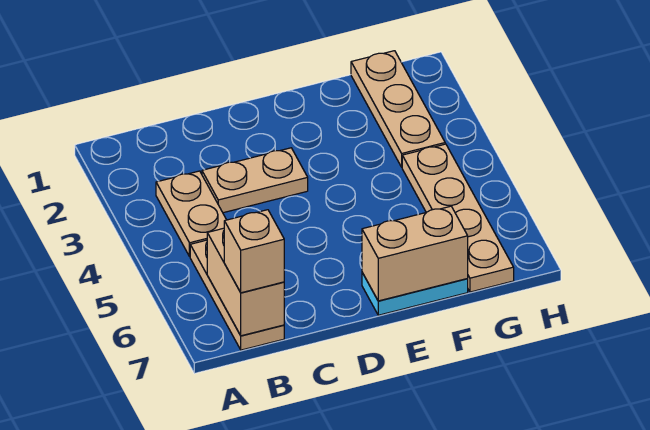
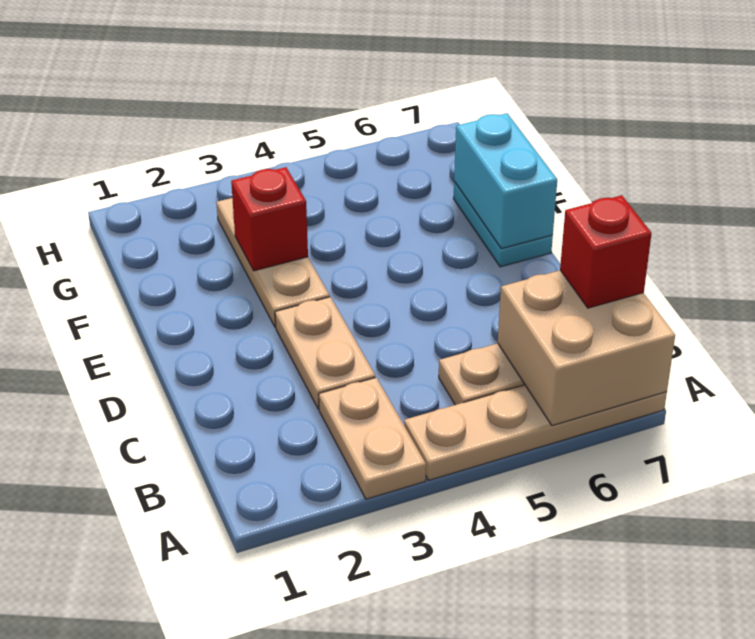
tan 1x2 plate [156,171,226,257] -> tan 1x2 plate turned to [319,377,426,499]
tan 1x2 brick [207,228,284,336] -> tan 2x2 brick [498,270,675,426]
tan 1x1 brick [224,210,284,293] -> red 1x1 brick [560,195,652,308]
tan 1x2 brick [362,206,468,301] -> cyan 1x2 brick [454,113,557,249]
none -> red 1x1 brick [231,167,308,271]
tan 1x3 plate [351,51,445,167] -> tan 1x3 plate turned to [216,198,330,327]
tan 1x4 plate [402,144,514,292] -> tan 1x4 plate moved to [404,385,667,480]

